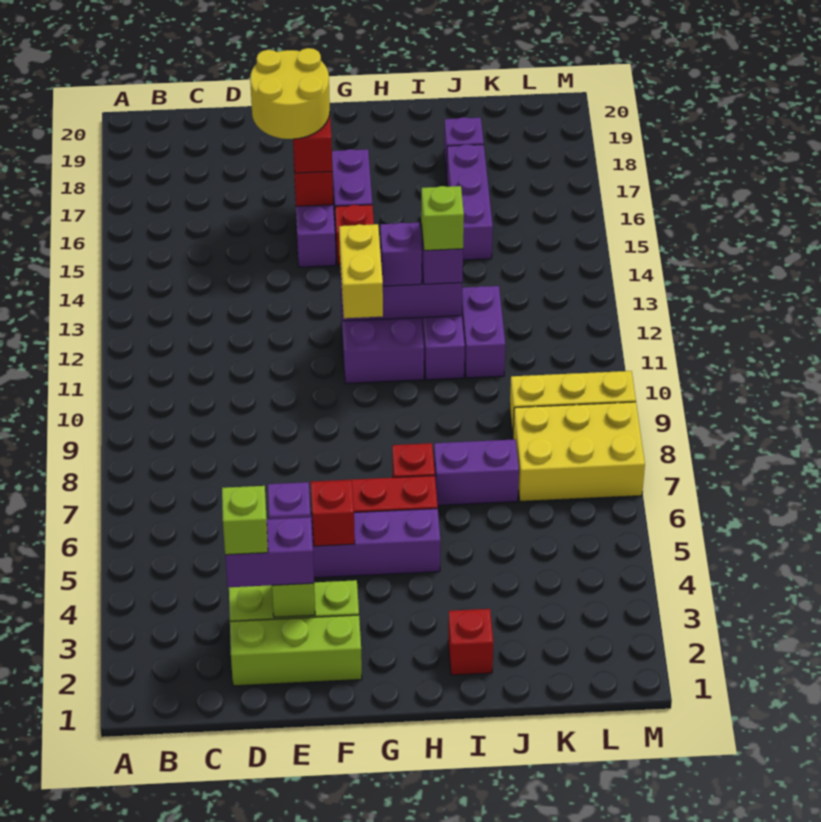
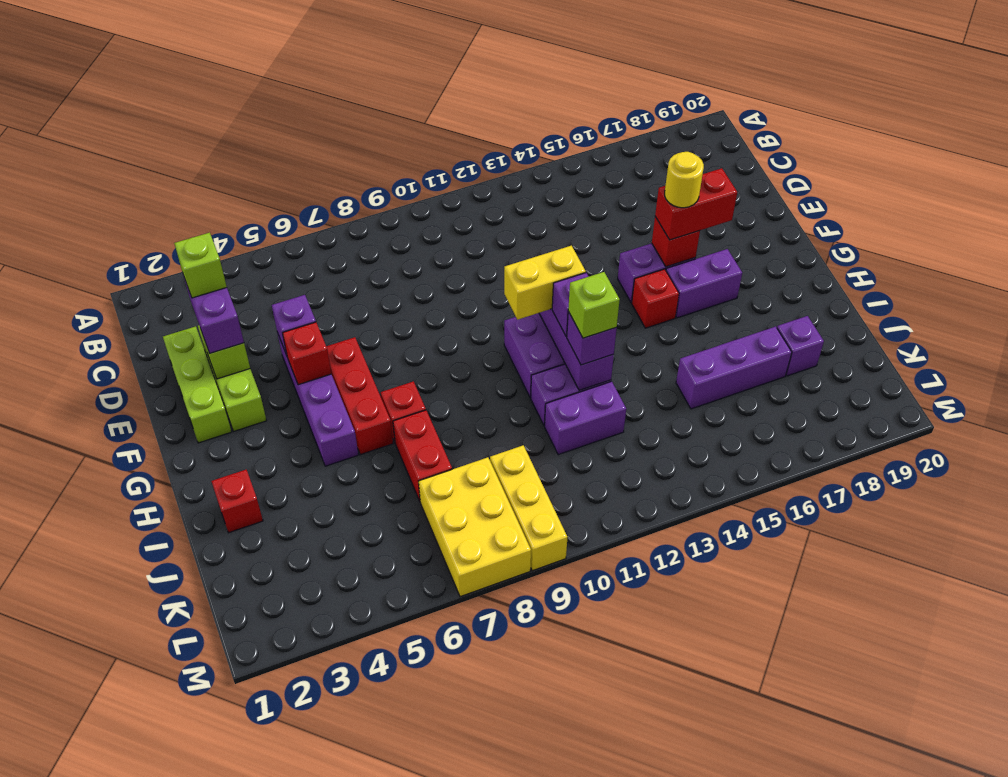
yellow 2x2 round brick [250,48,330,139] -> yellow 1x1 round brick [665,152,704,208]
purple 1x2 brick [434,439,519,505] -> red 1x2 brick [393,410,452,501]

